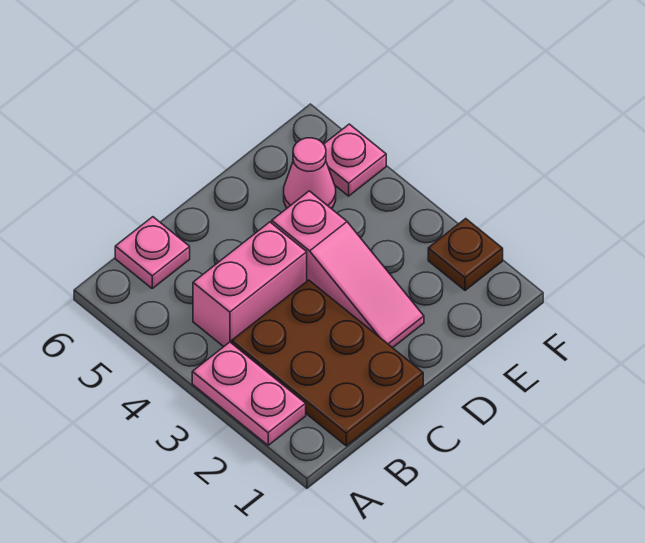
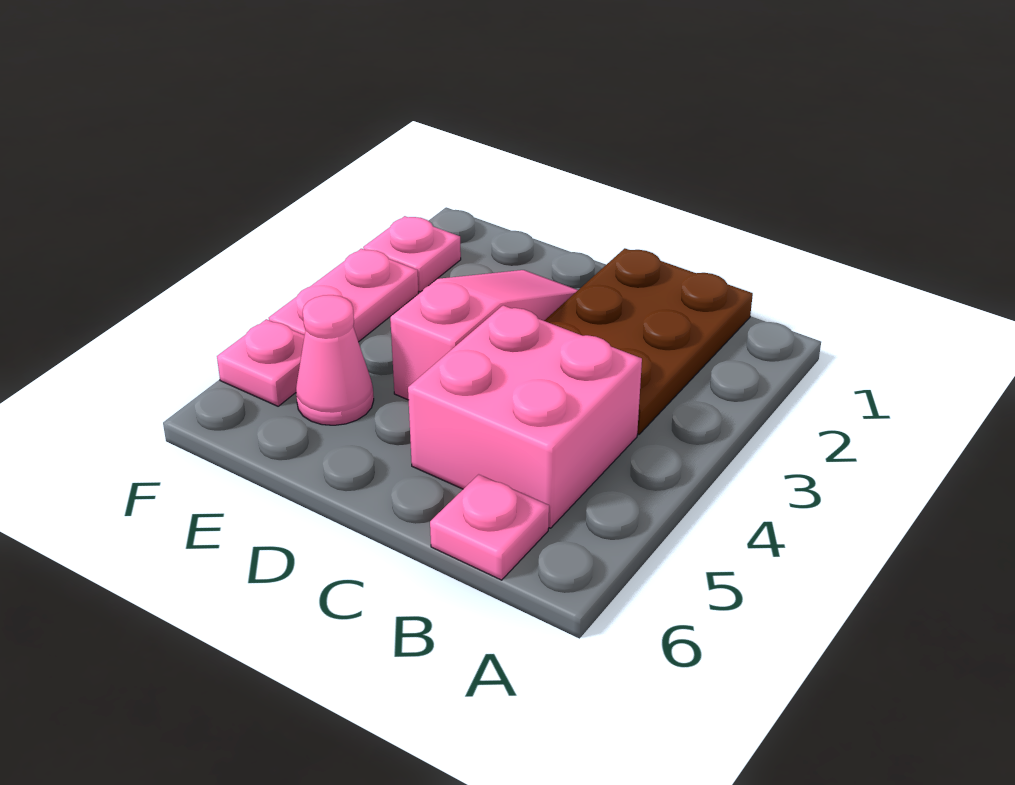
pink 1x2 plate [192,342,306,445] -> pink 1x2 plate moved to [269,249,419,342]
pink 1x2 brick [193,222,307,347] -> pink 2x2 brick [408,305,642,528]
brown 1x1 plate [428,219,503,290] -> pink 1x1 plate [363,216,461,292]

